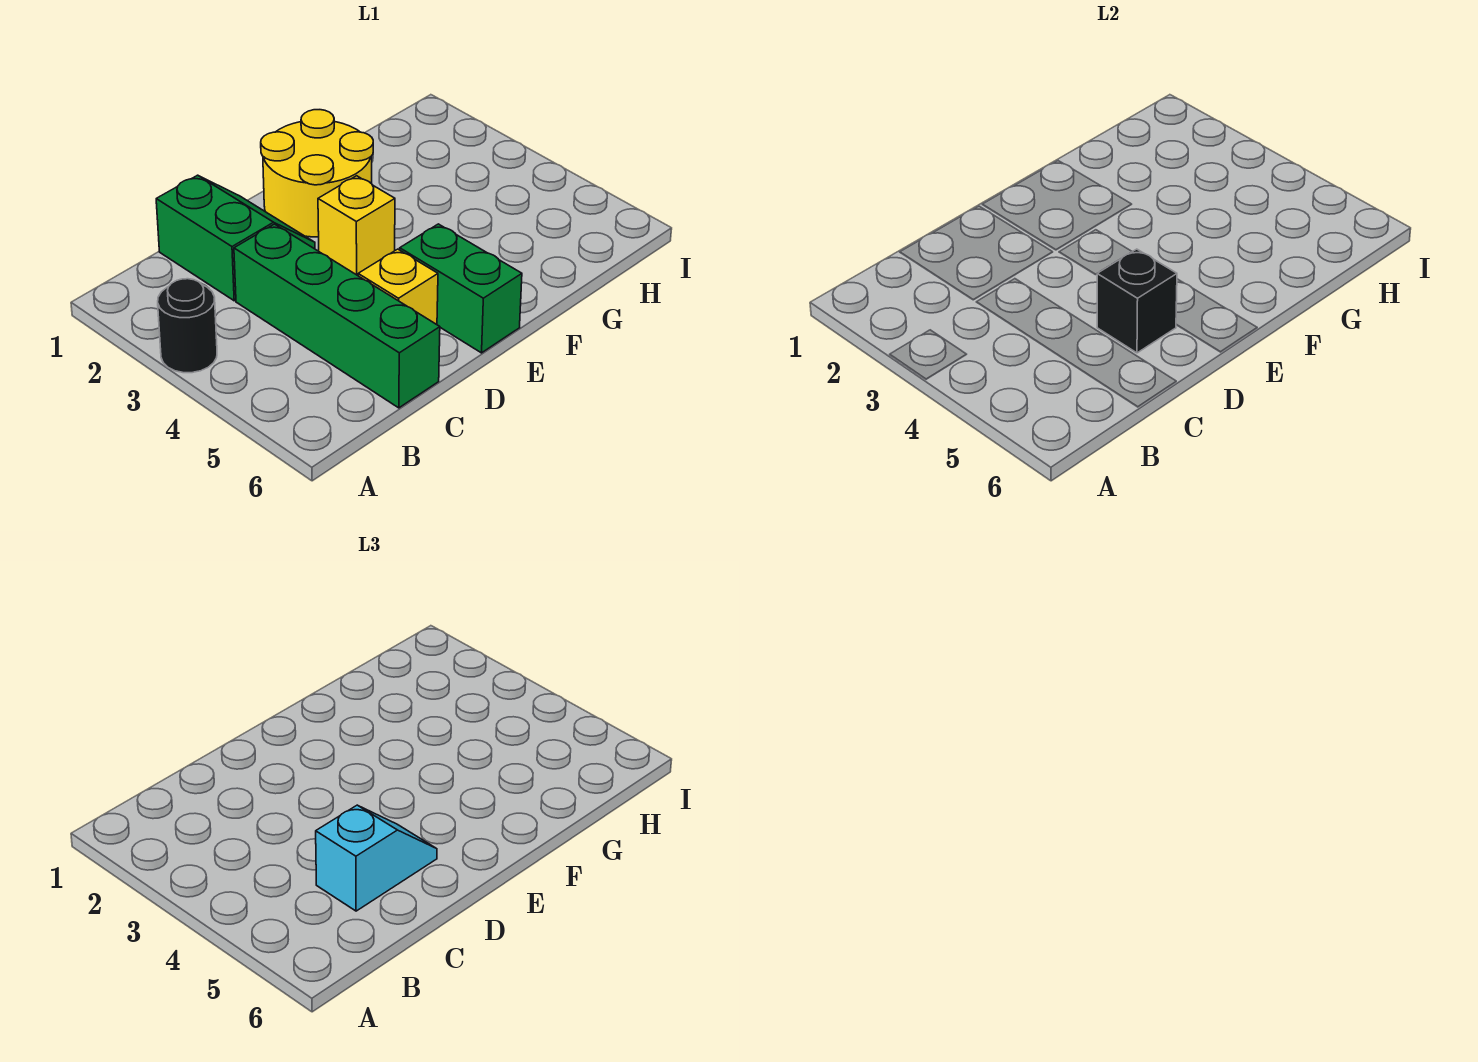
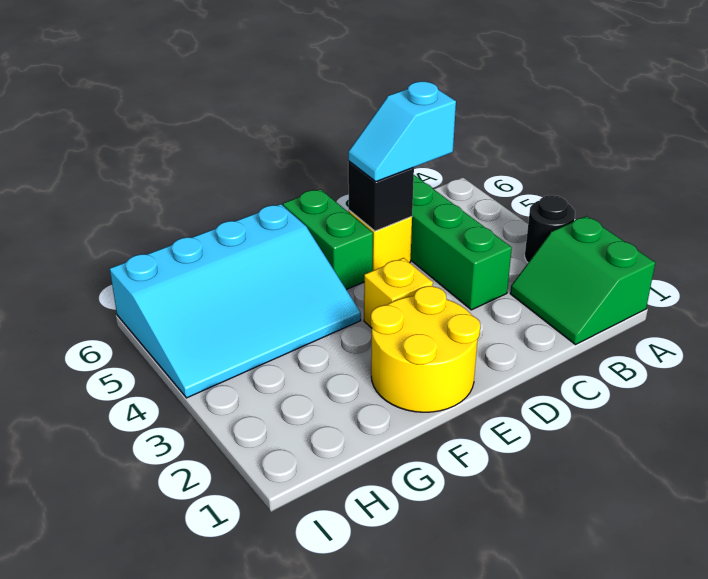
green 2x2 slope [156,175,315,301] -> green 2x2 slope moved to [510,216,655,345]
none -> cyan 3x4 slope [110,204,361,398]

